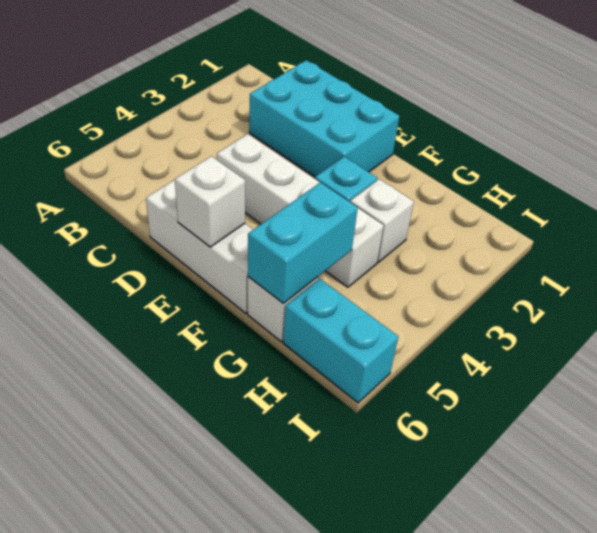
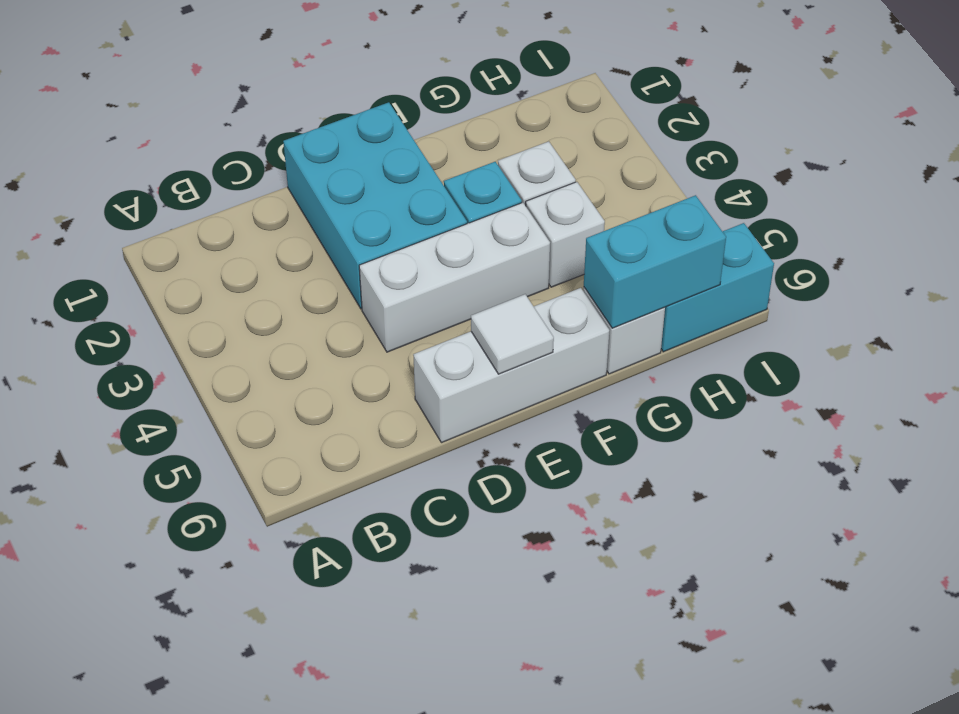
cyan 2x3 brick [249,60,399,177] -> cyan 2x3 brick turned to [283,102,467,309]
white 1x1 brick [175,156,245,247] -> white 1x1 tile [471,294,554,374]
cyan 1x2 brick [248,182,358,304] -> cyan 1x2 brick turned to [584,195,726,328]

